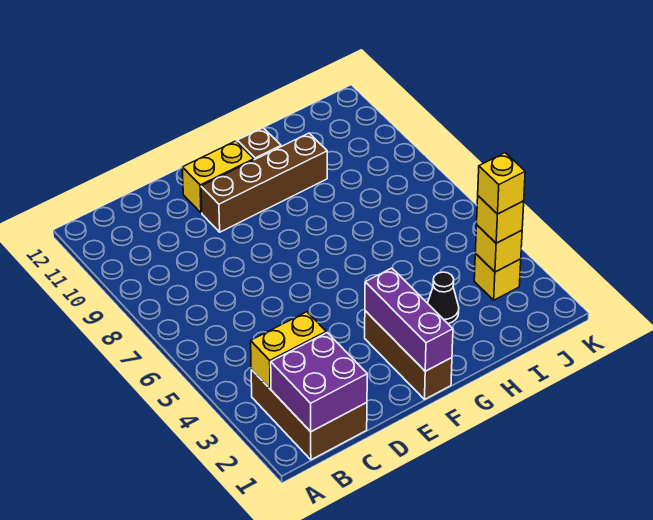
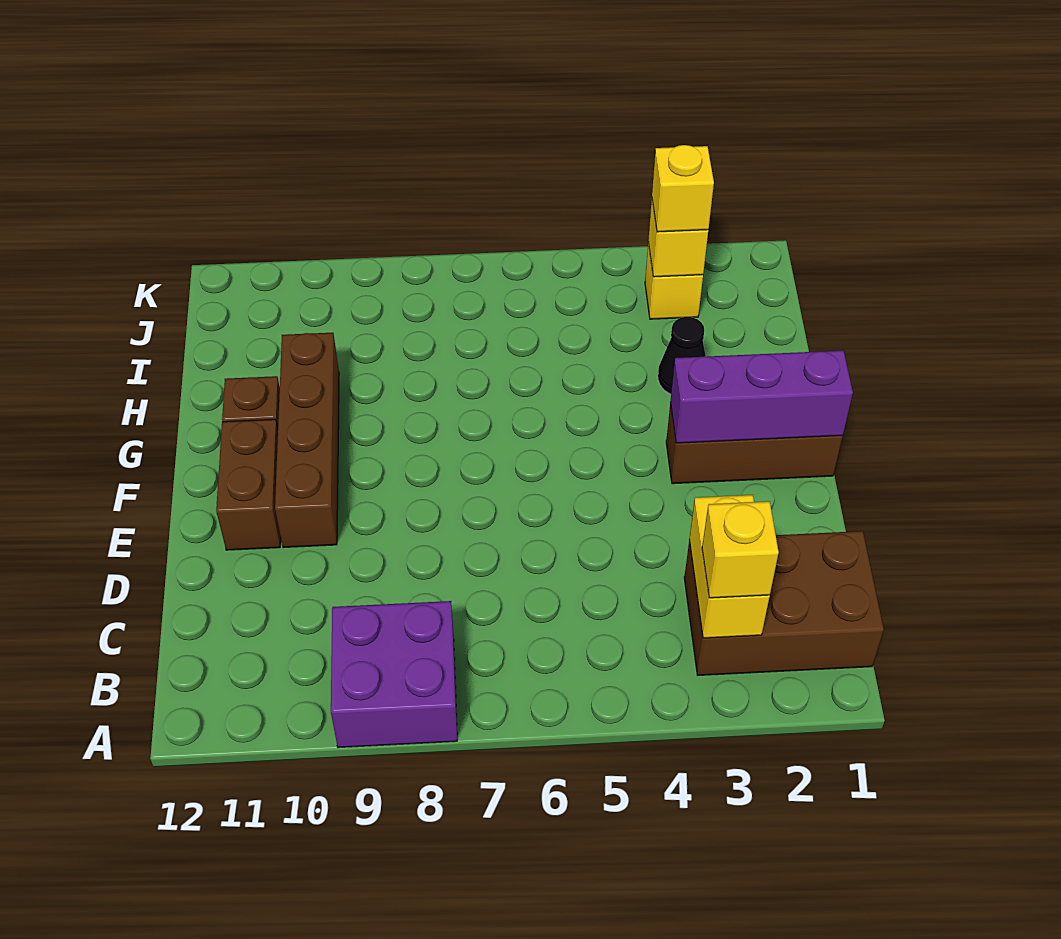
purple 2x2 brick [271,333,367,432] -> purple 2x2 brick moved to [331,601,457,748]
yellow 1x2 brick [182,141,254,213] -> brown 1x2 brick [216,419,281,550]
yellow 1x1 brick [478,153,525,214] -> yellow 1x1 brick moved to [702,501,779,598]

